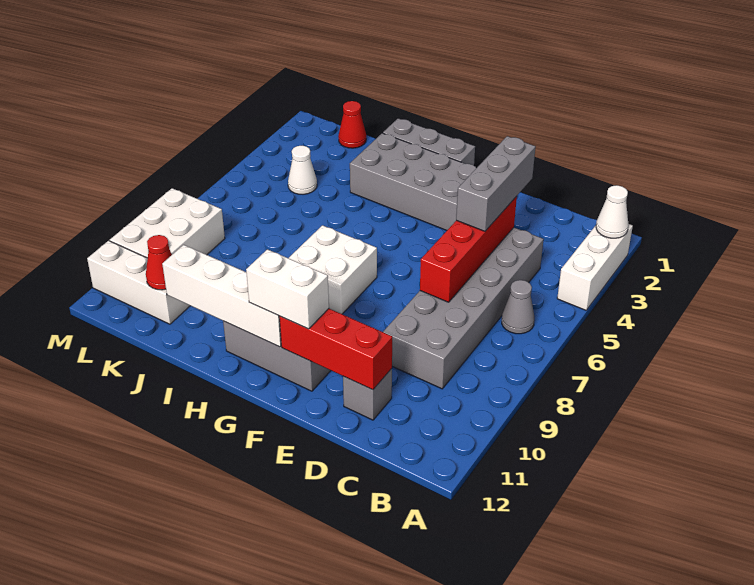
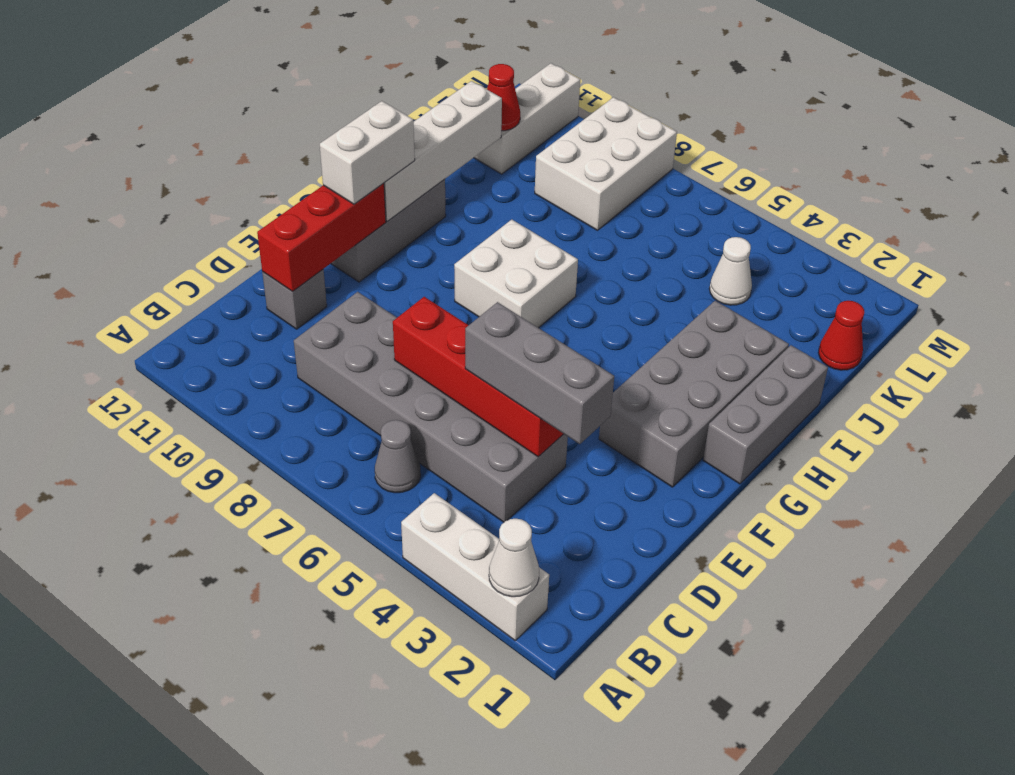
white 2x3 brick [110,188,225,258] -> white 2x3 brick turned to [535,97,677,230]

